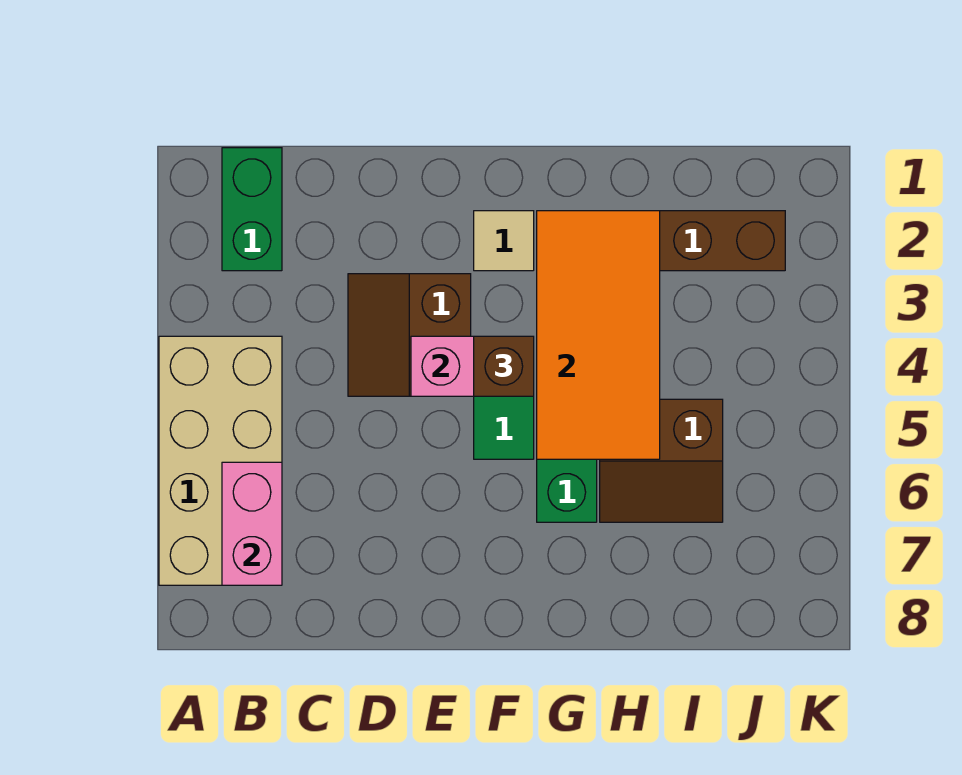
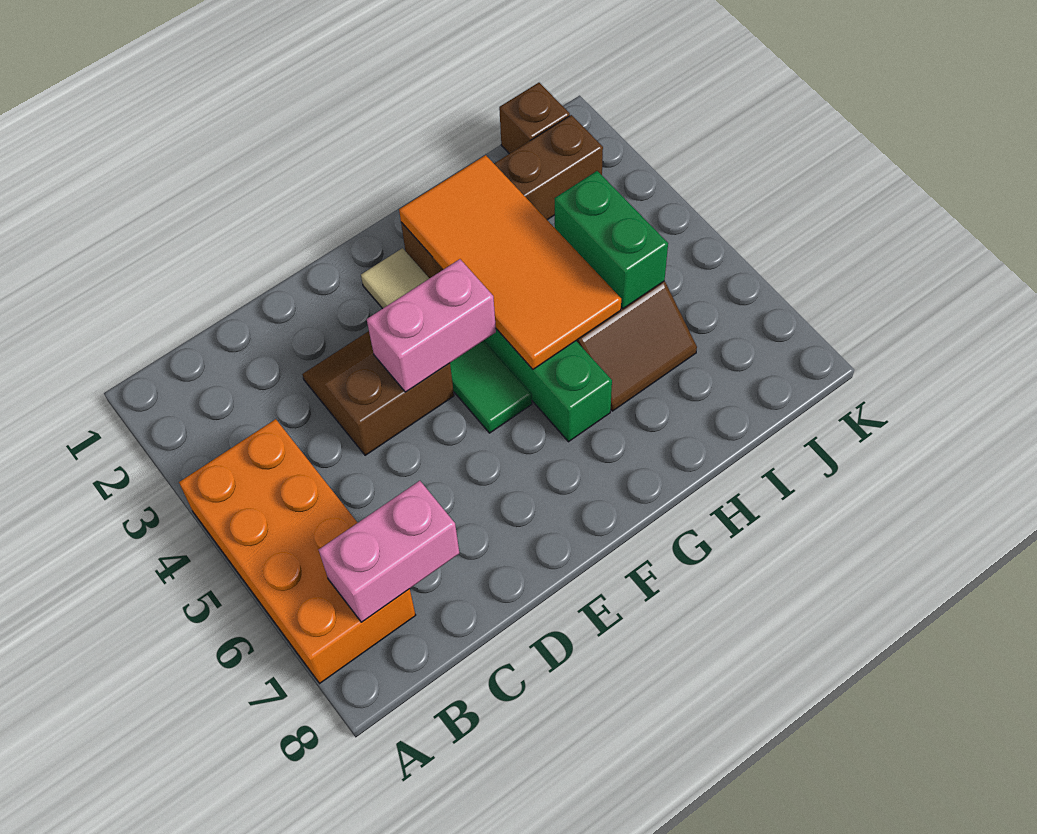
tan 2x4 brick [159,336,282,585] -> orange 2x4 brick [179,419,416,683]
green 1x2 brick [222,148,282,271] -> green 1x2 brick moved to [554,171,668,309]
pink 1x2 brick [222,462,282,585] -> pink 1x2 brick turned to [319,481,459,622]
brown 2x2 slope [348,274,471,396] -> brown 2x2 slope turned to [302,331,454,455]
brown 1x1 brick [474,336,534,396] -> brown 1x1 brick moved to [499,83,570,154]

